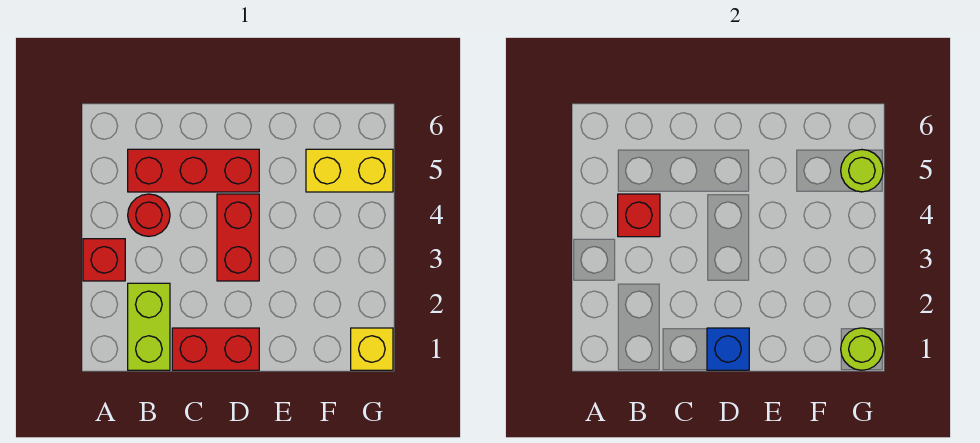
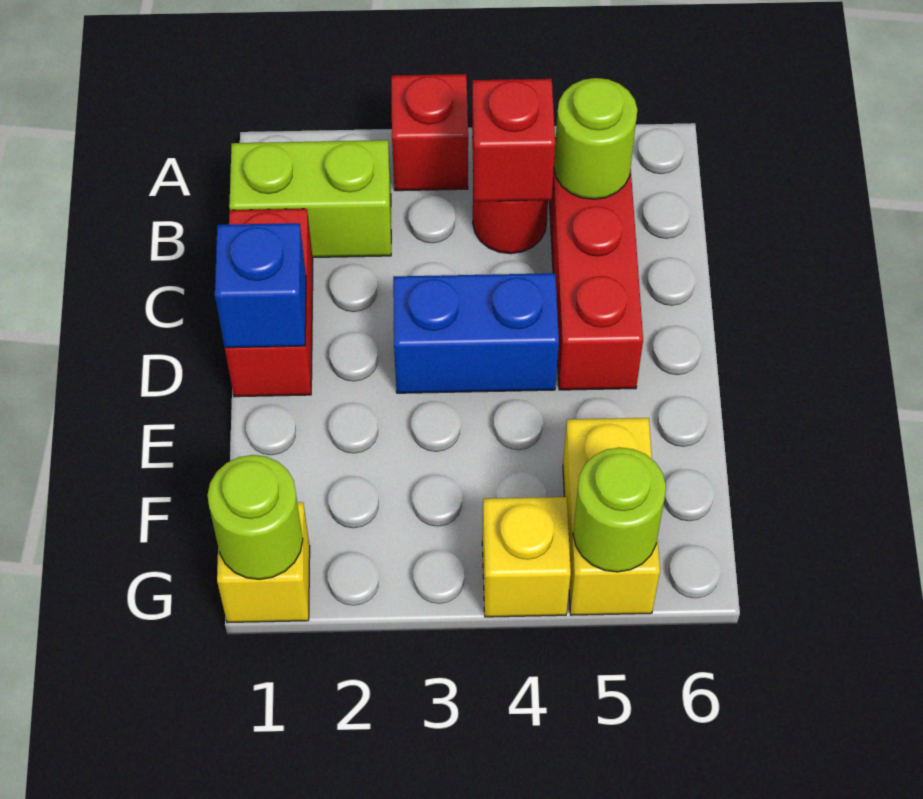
none -> lime 1x1 round brick [554,78,637,199]
red 1x2 brick [217,194,259,281] -> blue 1x2 brick [393,273,559,393]
none -> yellow 1x1 brick [482,497,571,617]

